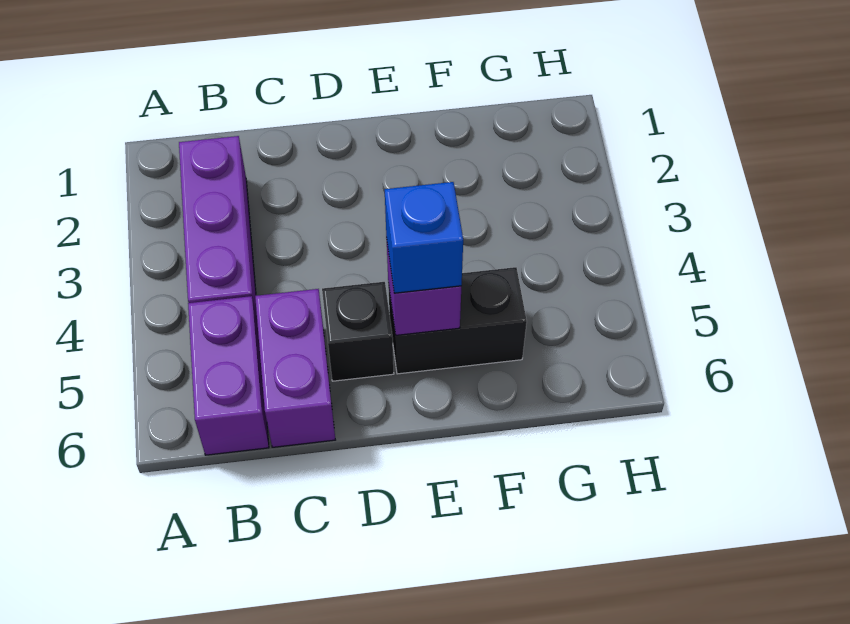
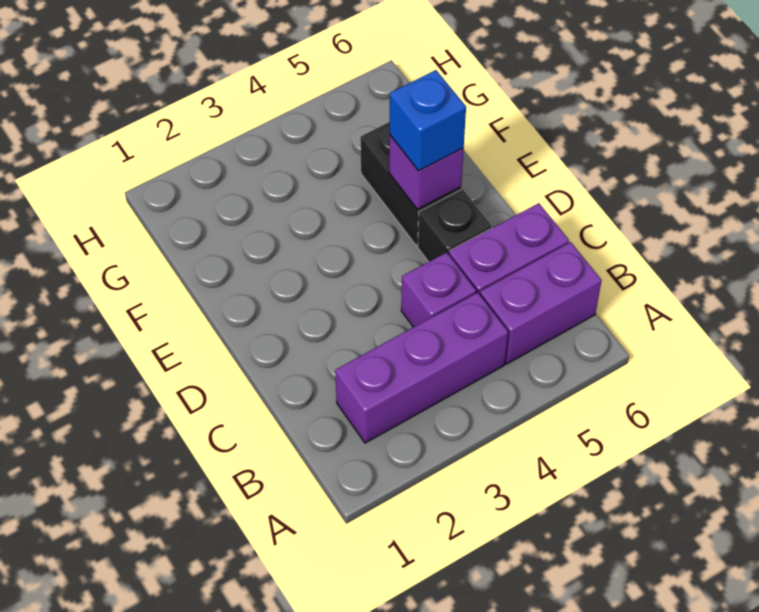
none -> purple 1x1 brick [401,252,476,327]

